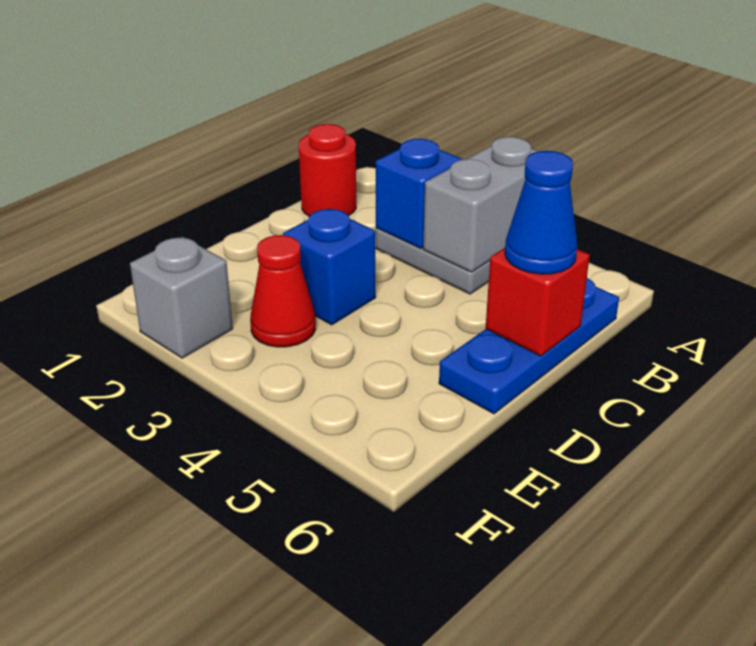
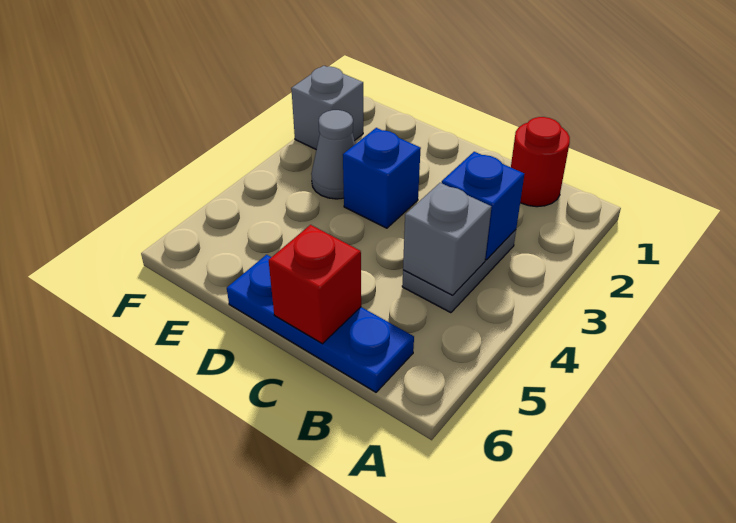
grey 1x2 brick [423,137,538,272] -> grey 1x1 brick [403,183,491,295]
blue 1x1 cone [505,151,577,274] -> none
red 1x1 cone [250,235,316,347] -> grey 1x1 cone [311,110,355,199]

